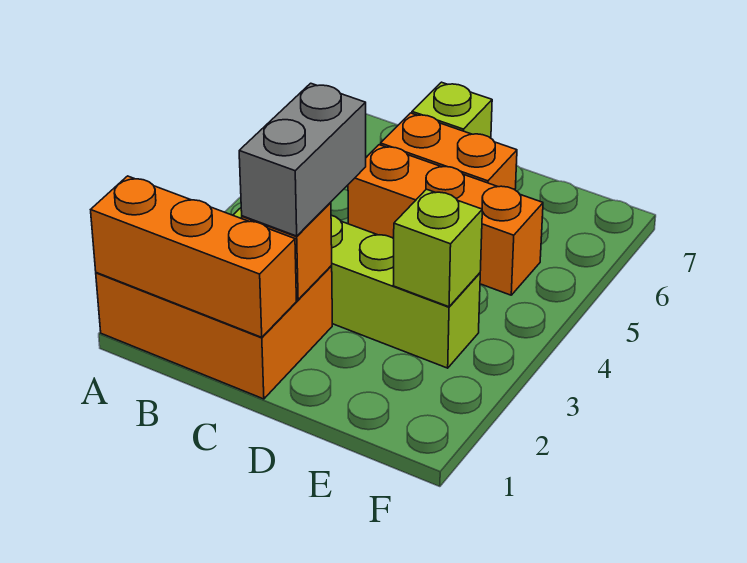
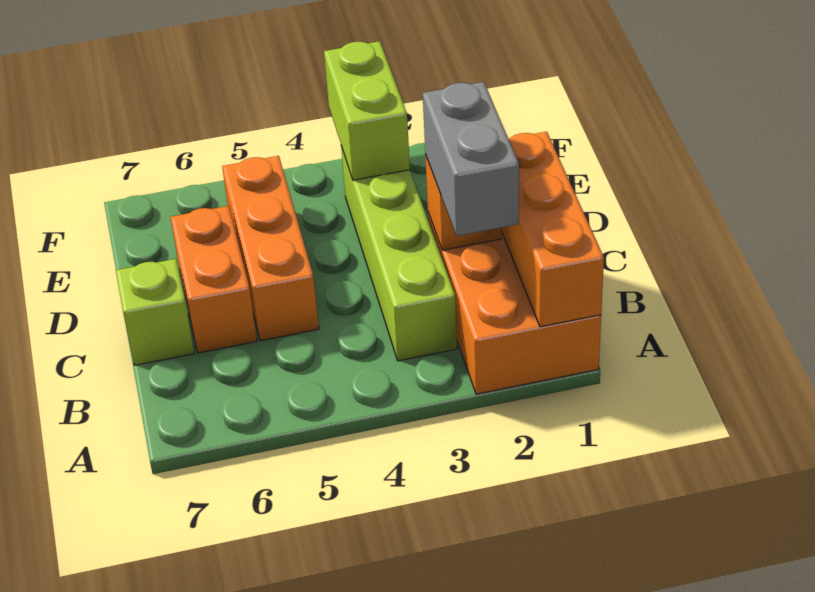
grey 1x2 brick [239,83,366,236] -> grey 1x2 brick turned to [423,82,519,236]
lime 1x1 brick [393,189,482,307] -> lime 1x2 brick [324,41,410,180]

